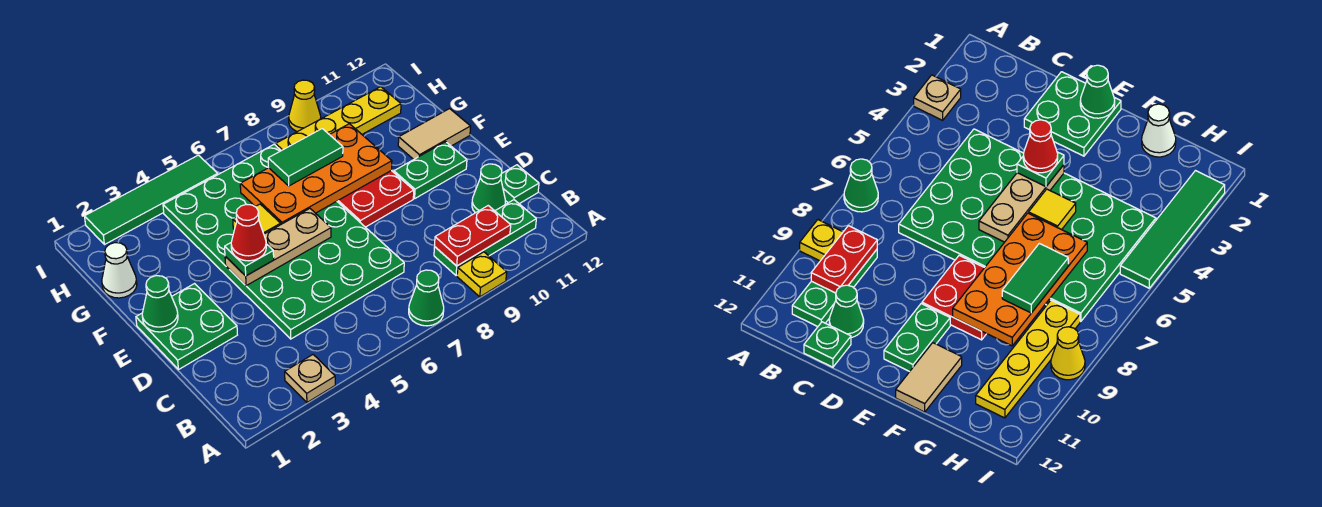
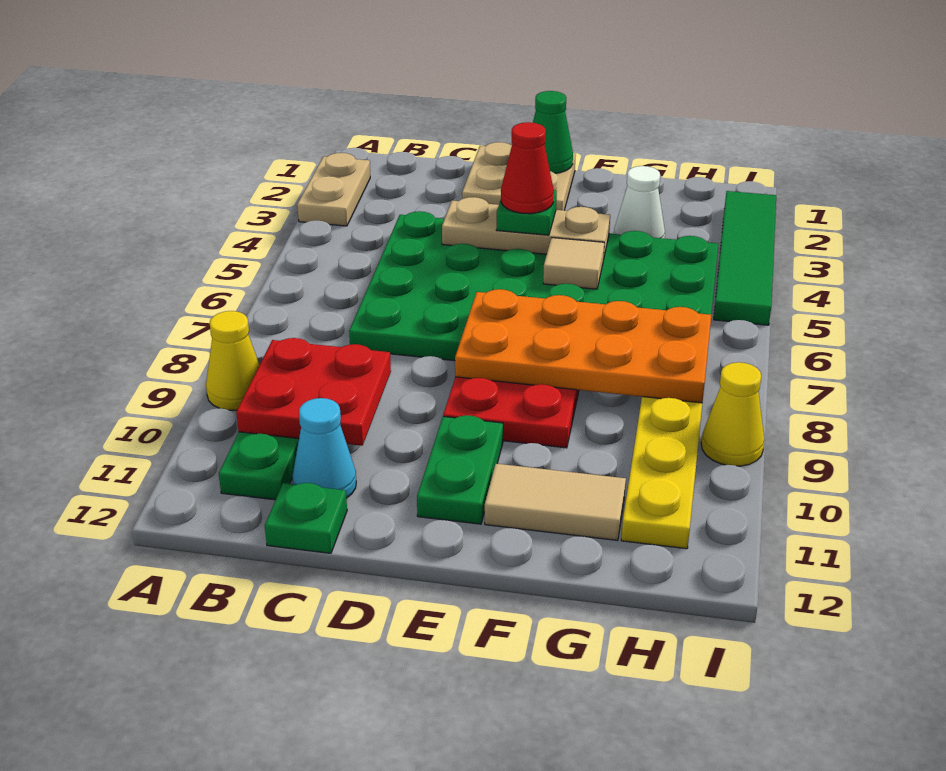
tan 1x1 plate [285,355,335,402] -> tan 1x2 plate [297,153,370,226]
green 1x1 cone [409,270,444,326] -> none
yellow 1x1 plate [457,252,507,297] -> yellow 1x1 cone [206,311,259,410]
red 1x2 plate [435,206,511,266] -> red 2x2 plate [236,338,391,446]
green 1x1 cone [472,164,505,213] -> cyan 1x1 cone [292,398,356,498]
green 2x2 plate [136,284,237,370] -> tan 2x2 plate [462,142,576,210]
tan 1x3 plate [225,209,331,286] -> tan 1x3 plate turned to [442,197,610,256]
yellow 1x1 tile [233,204,281,234] -> tan 1x1 tile [543,238,604,289]
orange 2x4 plate [240,124,392,224] -> orange 2x4 plate turned to [455,289,711,403]
tan 1x2 tile [398,109,471,159] -> tan 1x2 tile turned to [485,464,626,540]
white 1x1 cone [102,243,137,298] -> white 1x1 cone moved to [614,166,665,239]
green 1x2 tile [268,129,343,186] -> none

